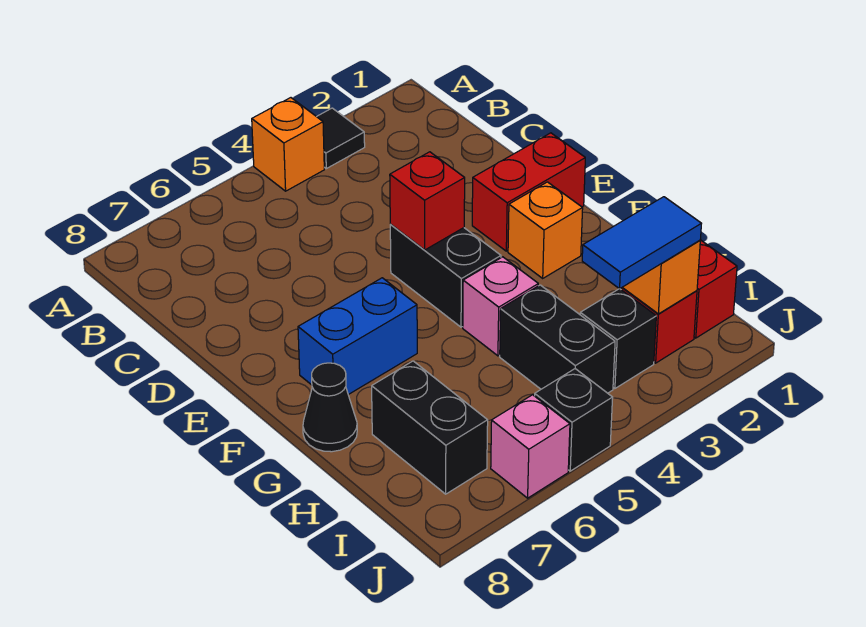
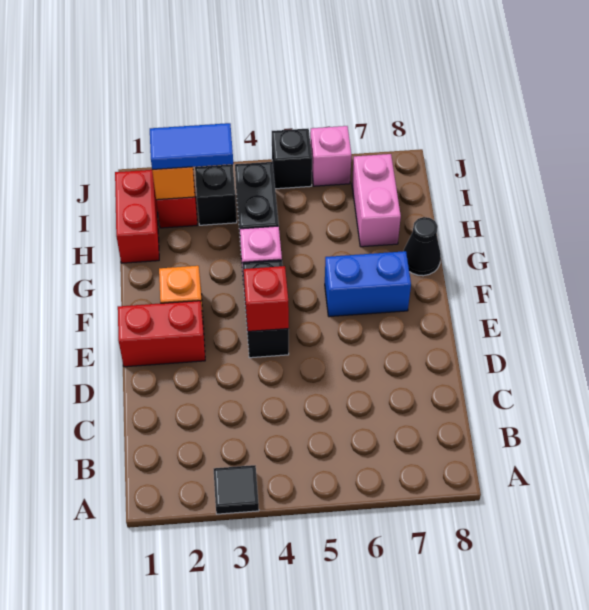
orange 1x1 brick [252,98,324,191] -> none
black 1x2 brick [372,361,488,494] -> pink 1x2 brick [352,154,401,247]

